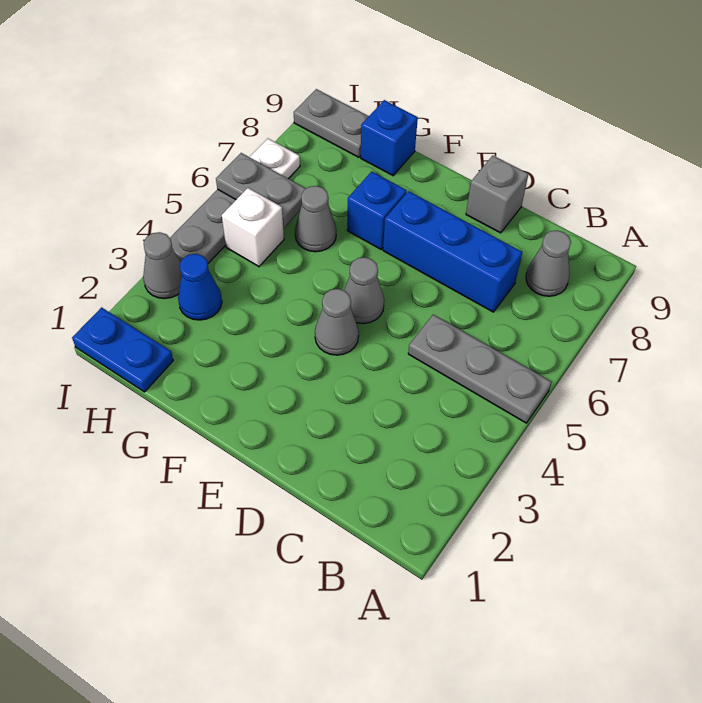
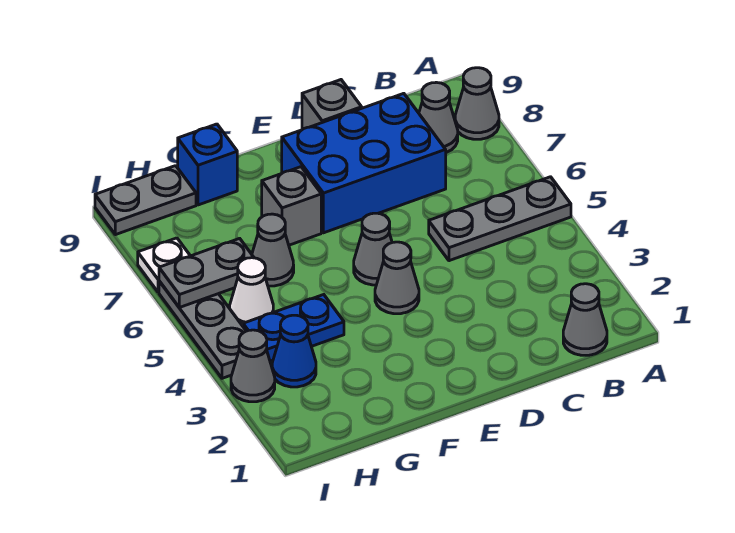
none -> grey 1x1 cone [455,68,499,139]
none -> grey 1x1 cone [563,284,607,355]
blue 1x3 brick [383,191,522,312] -> blue 2x3 brick [282,93,446,233]
blue 1x1 brick [347,172,407,249] -> grey 1x1 brick [262,167,321,245]
blue 1x2 plate [72,307,173,392] -> blue 1x2 plate moved to [243,295,344,361]
white 1x1 brick [222,188,284,266] -> white 1x1 cone [230,258,273,326]

